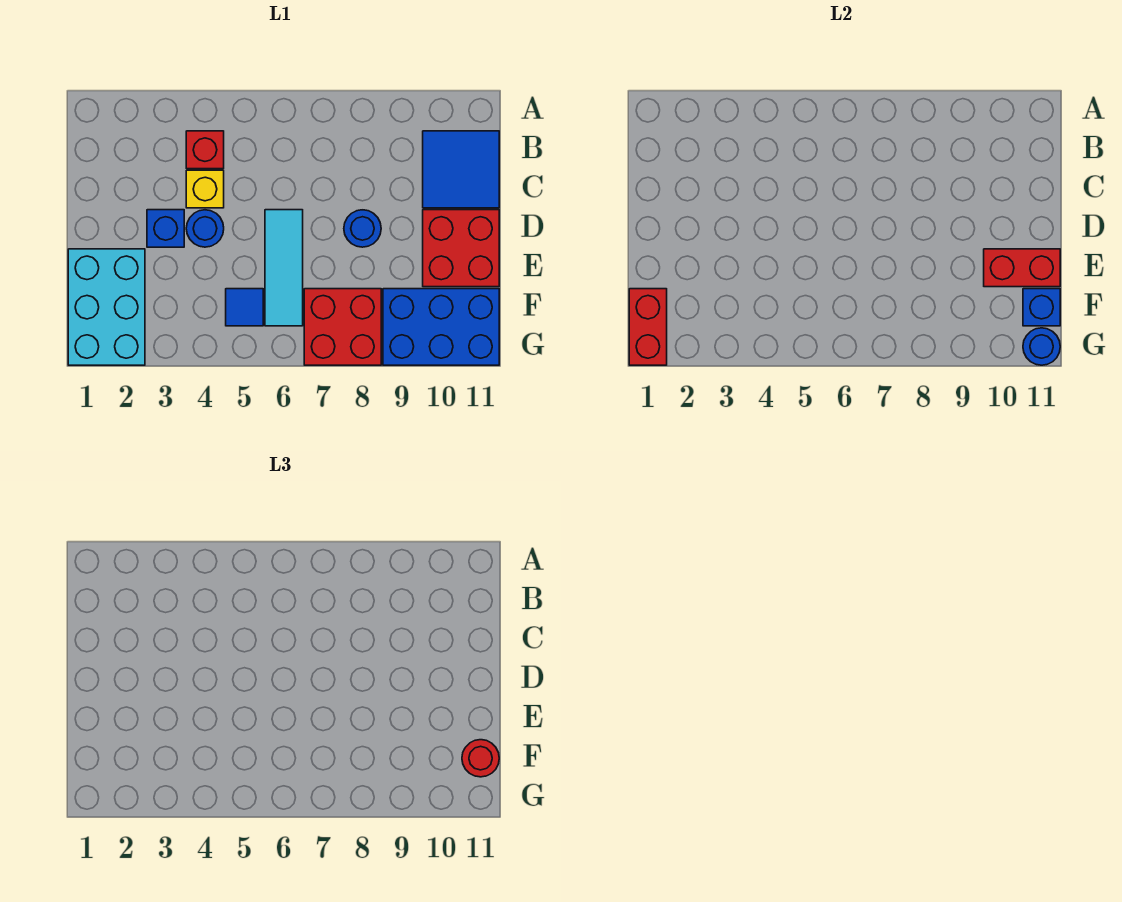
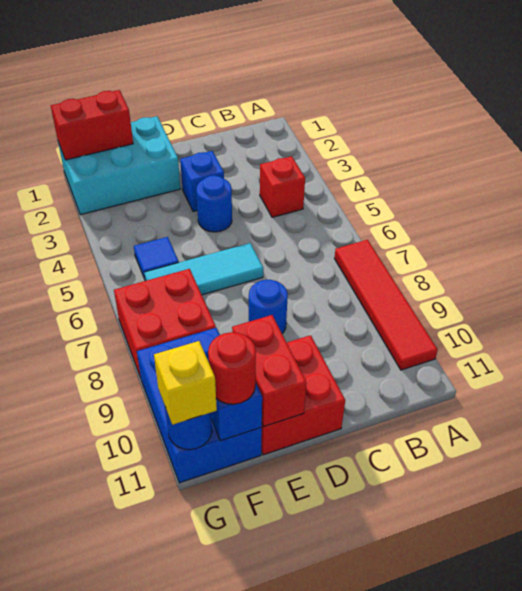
none -> red 1x4 tile [334,240,438,370]
blue 2x2 tile [423,131,499,208] -> none
yellow 1x1 brick [186,170,224,208] -> yellow 1x1 brick moved to [154,341,217,425]

